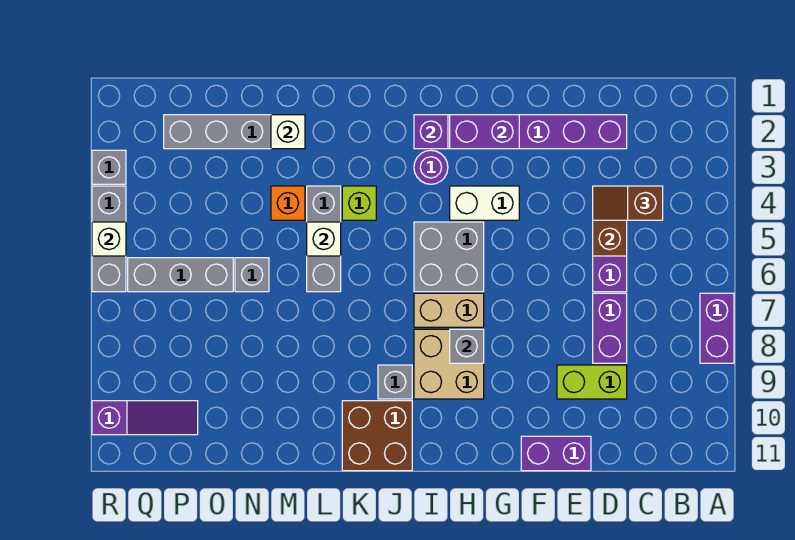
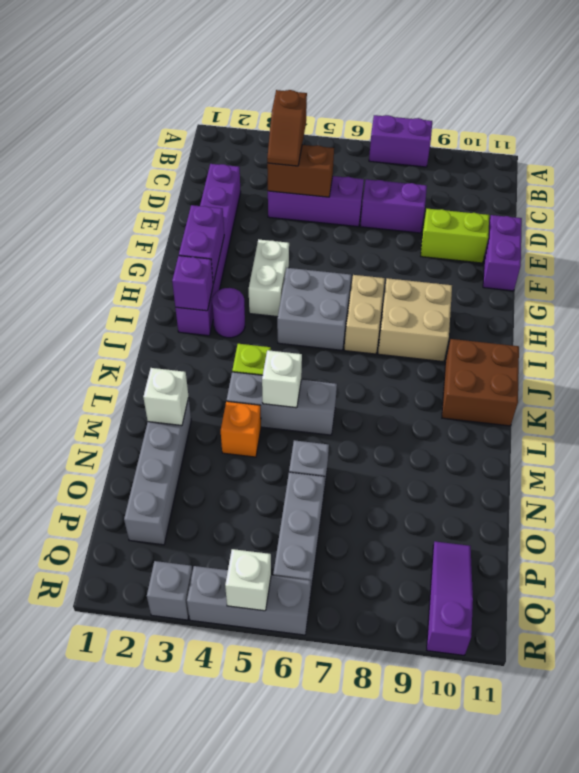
lime 1x2 brick [557,365,627,399] -> lime 1x2 brick turned to [421,209,489,263]
grey 1x1 brick [450,329,484,363] -> none
grey 1x1 brick [378,365,412,399] -> none

